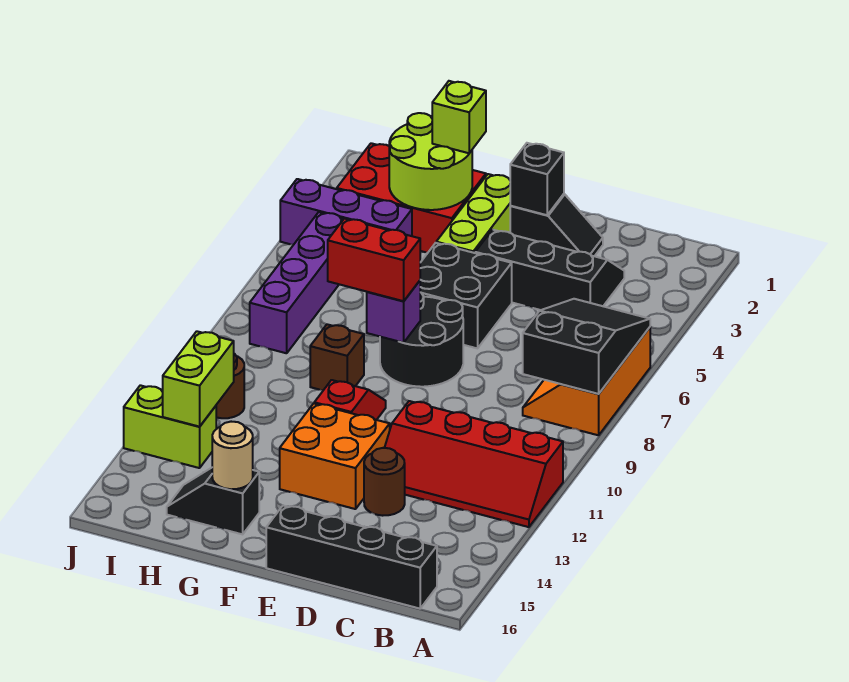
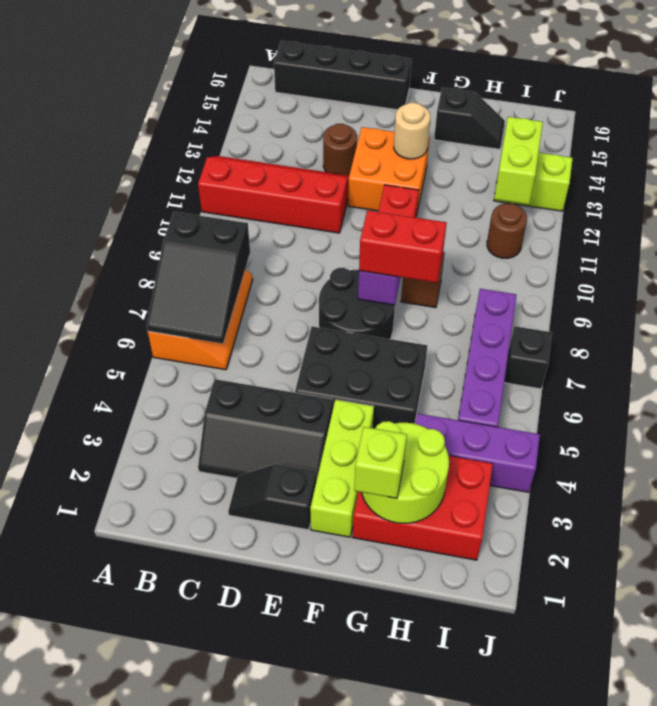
black 1x1 brick [510,143,564,215] -> black 1x1 brick moved to [504,326,552,389]
black 2x2 brick [420,243,512,348] -> black 2x3 brick [295,327,427,429]
tan 1x1 round brick [212,422,253,489] -> tan 1x1 round brick moved to [394,103,430,159]

